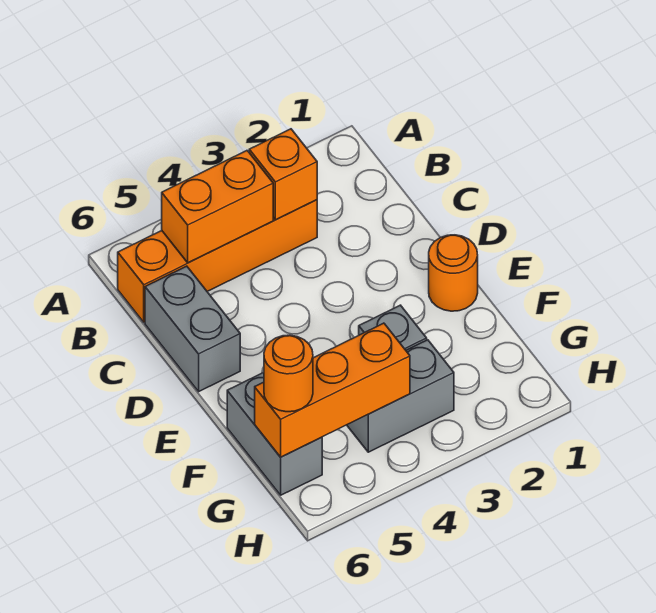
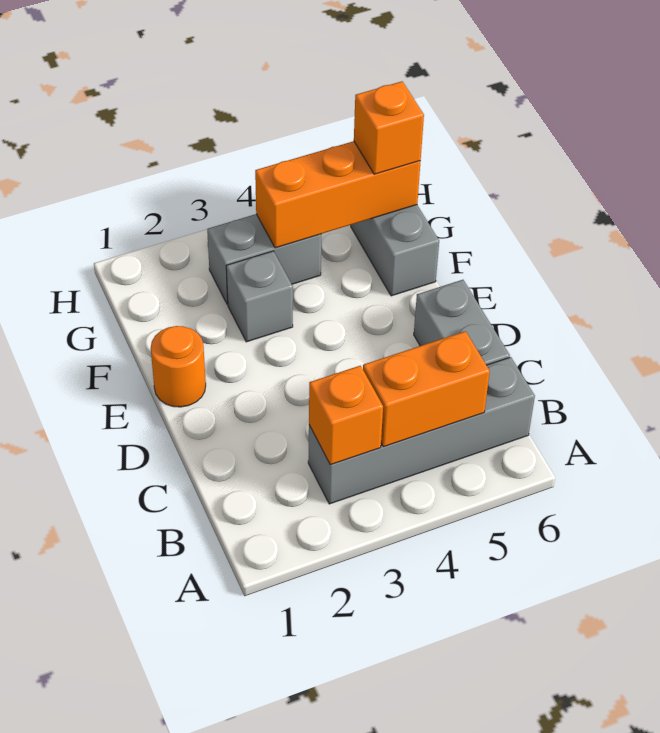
orange 1x4 brick [118,200,317,322] -> grey 1x4 brick [308,357,535,504]
orange 1x1 round brick [264,335,313,412] -> orange 1x1 brick [354,81,424,174]

